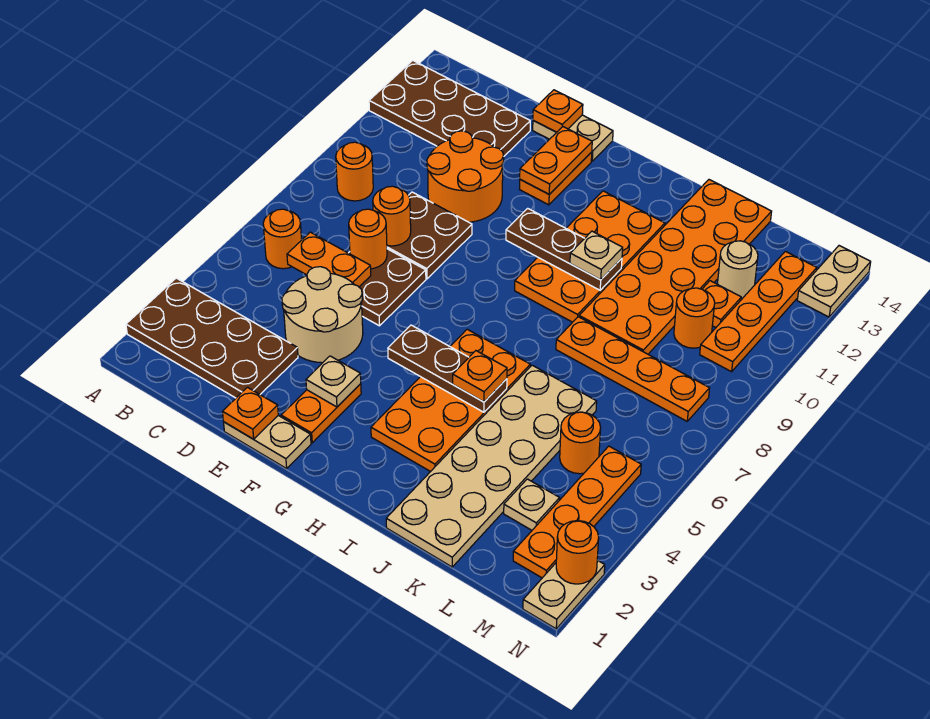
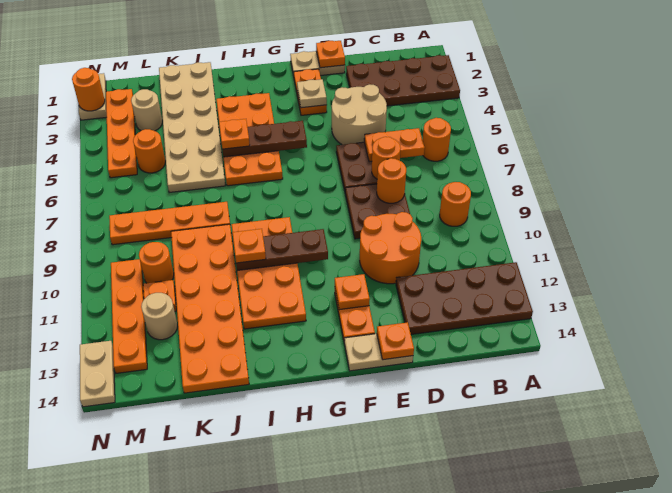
orange 1x2 plate [520,127,592,194] -> orange 1x1 plate [335,274,370,310]
tan 1x1 plate [570,231,623,280] -> orange 1x1 plate [232,229,266,263]
tan 1x1 plate [504,479,560,530] -> tan 1x1 round brick [131,89,162,131]

